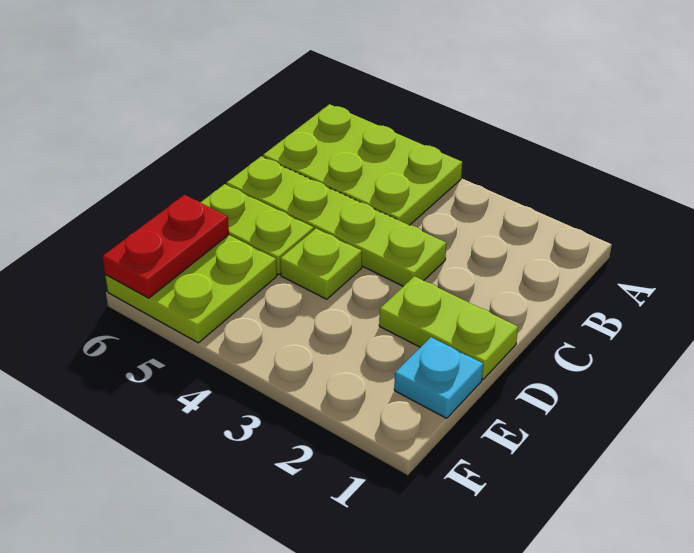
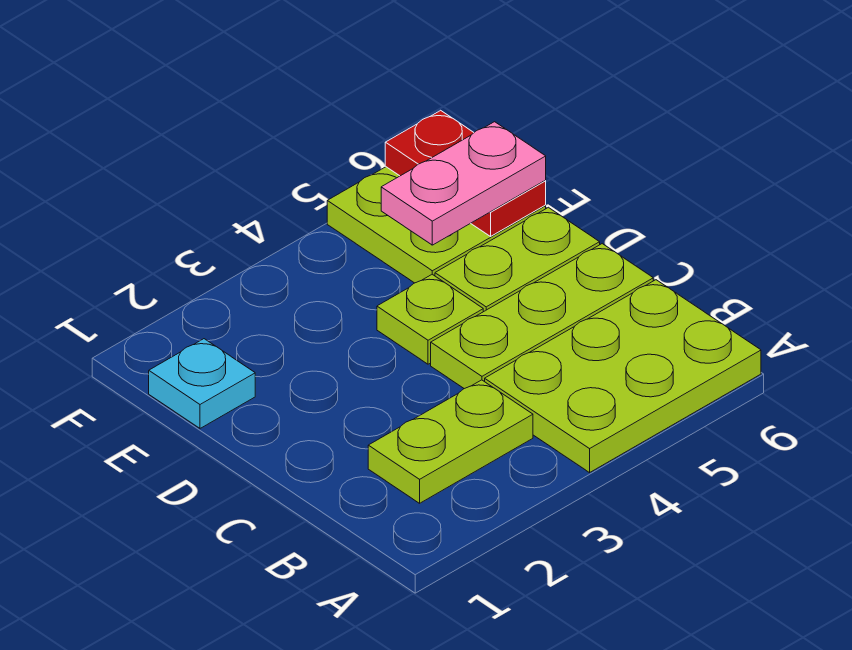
lime 1x4 plate [226,156,446,286] -> lime 1x3 plate [431,244,653,389]
lime 1x2 plate [379,276,518,379] -> lime 1x2 plate moved to [368,380,533,503]
none -> pink 1x2 plate [381,122,546,245]

